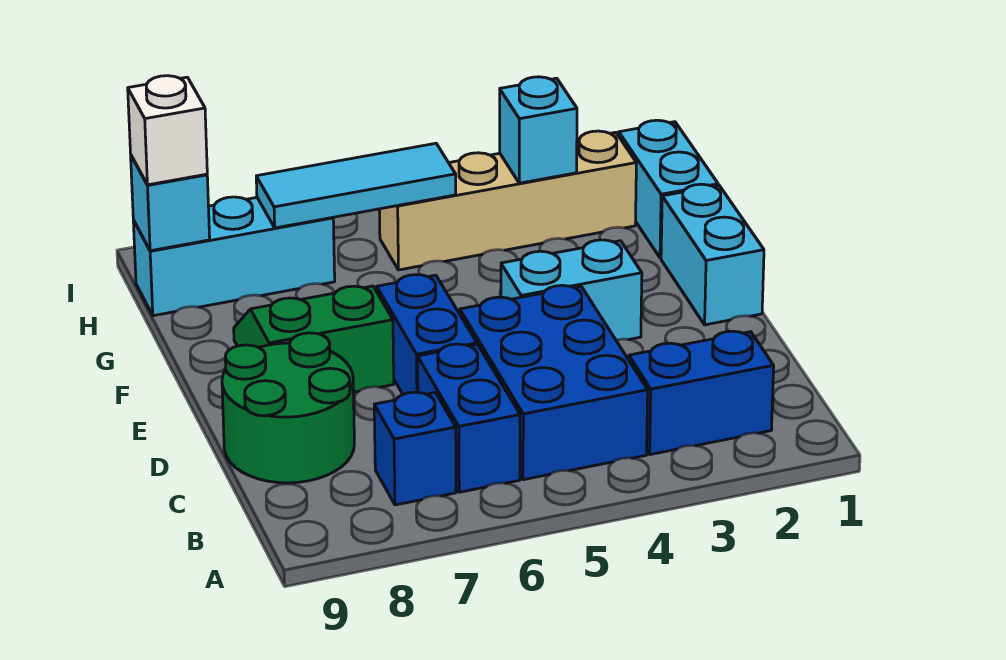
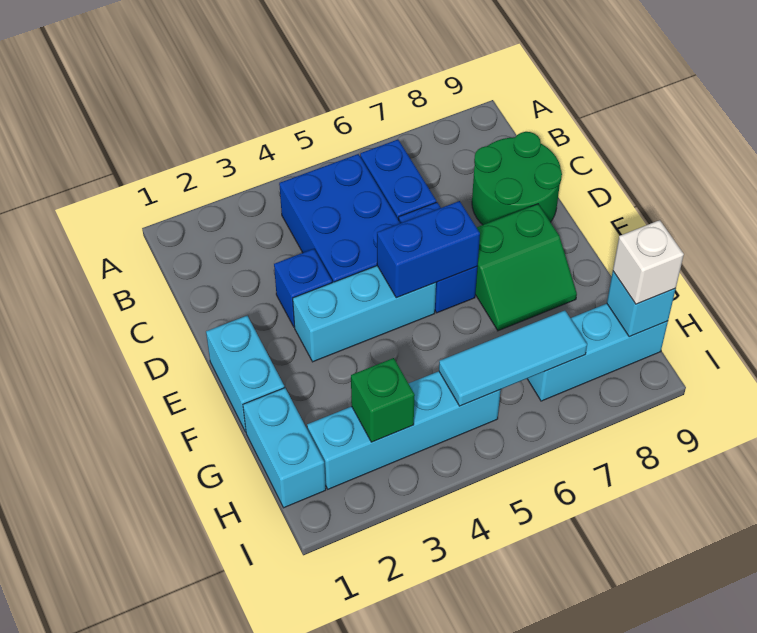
blue 1x2 brick [629,331,774,455] -> blue 1x2 brick moved to [377,201,480,298]
blue 1x1 brick [374,392,456,505] -> blue 1x1 brick moved to [274,249,332,327]
cyan 1x2 brick [501,240,642,340] -> cyan 1x3 brick [293,266,436,362]
tan 1x4 brick [379,131,636,270] -> cyan 1x4 brick [307,371,501,489]
cyan 1x1 brick [500,77,577,183] -> green 1x1 brick [351,358,415,442]

